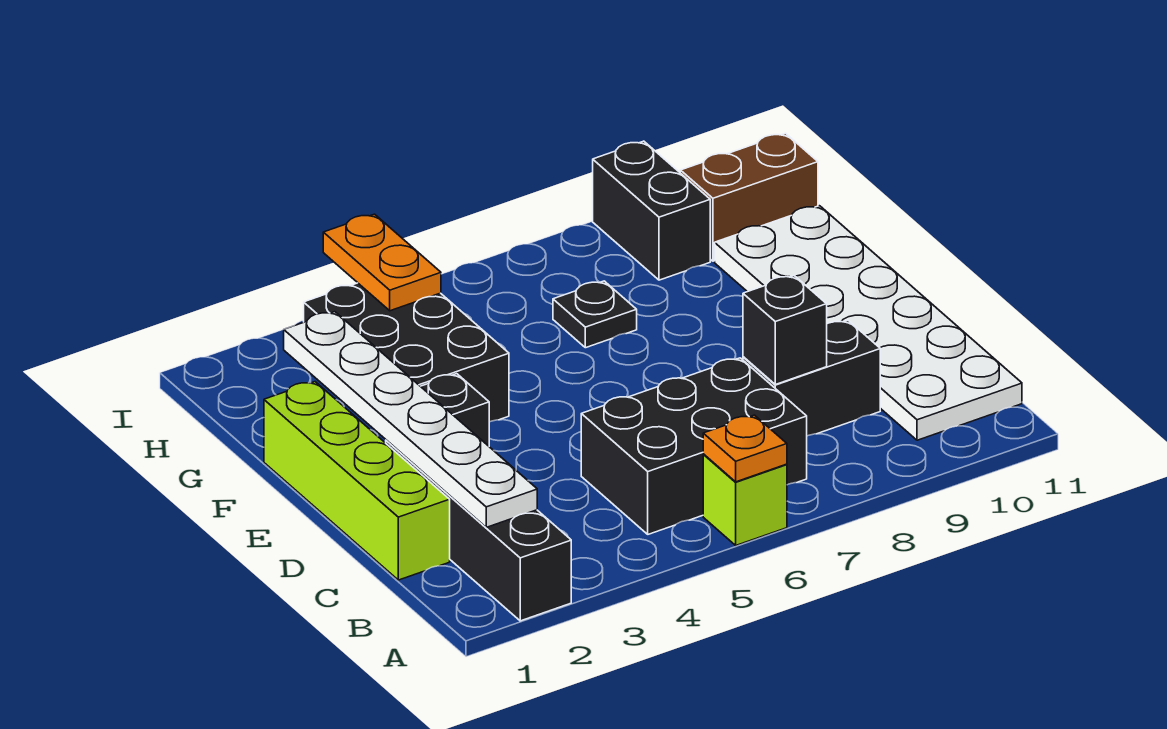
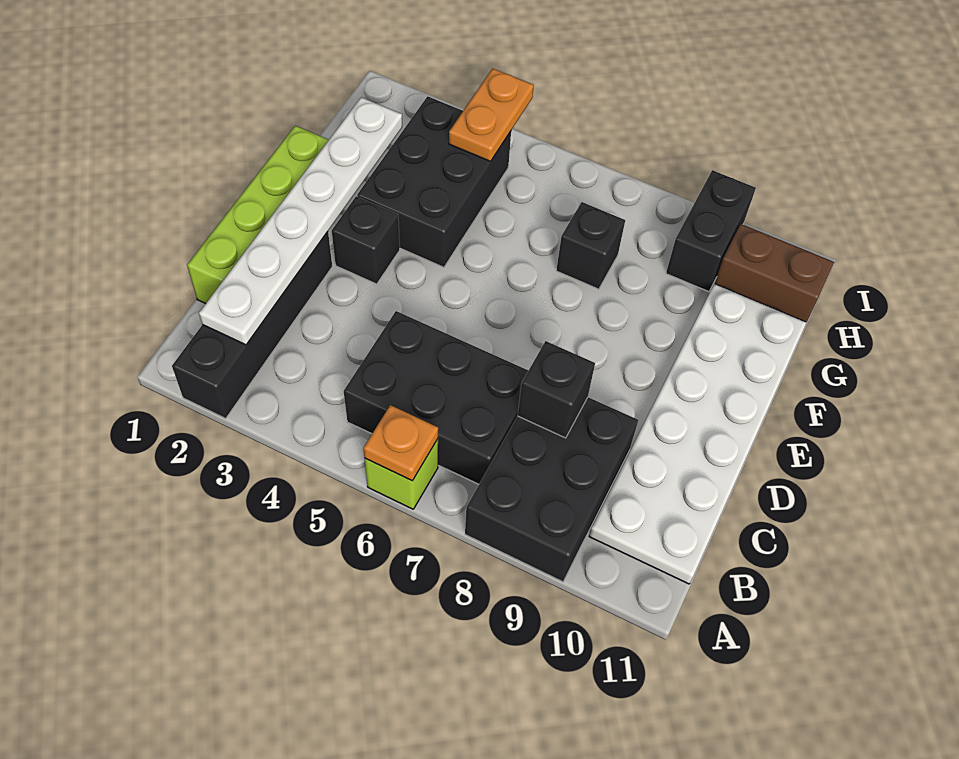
black 1x2 brick [743,320,880,436] -> black 2x3 brick [465,397,638,582]
black 1x1 plate [553,281,637,348] -> black 1x1 brick [556,202,625,289]

